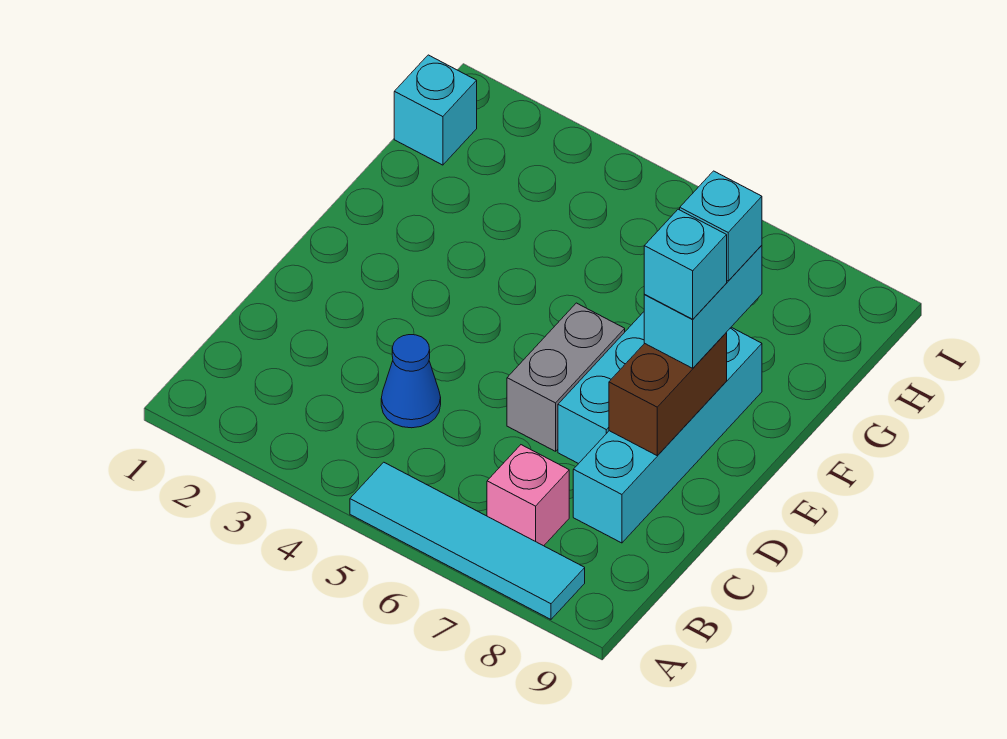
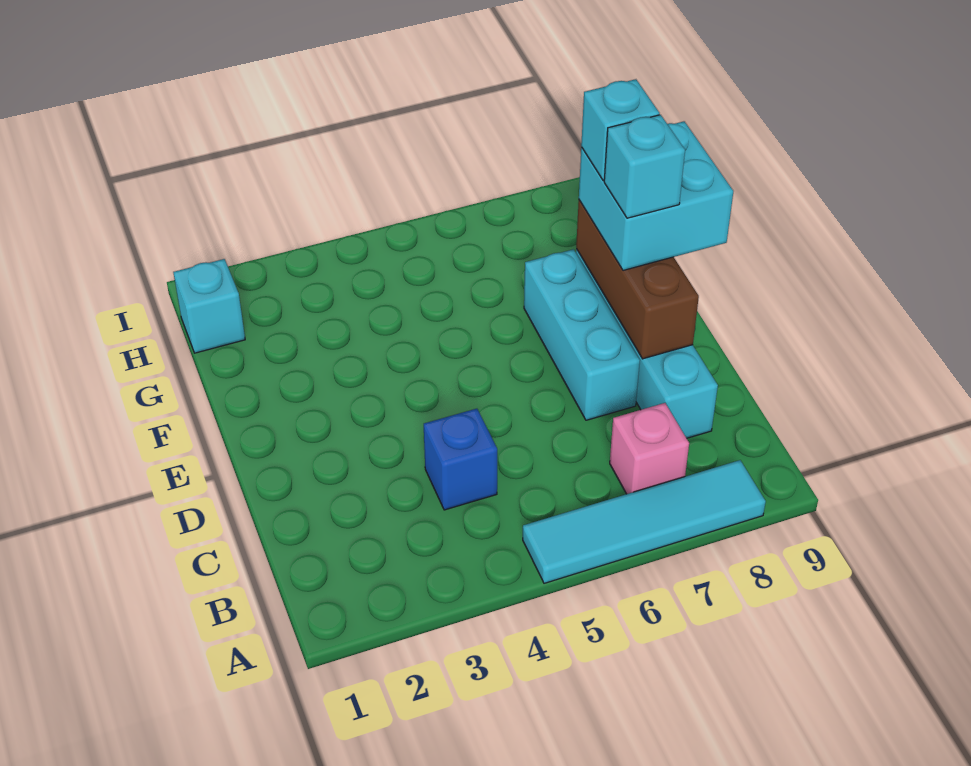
blue 1x1 cone [381,335,441,428] -> blue 1x1 brick [424,409,497,510]
grey 1x2 brick [507,303,625,451] -> none
brown 1x2 brick [609,333,727,456] -> brown 1x3 brick [576,200,699,359]
cyan 1x2 brick [644,245,762,368] -> cyan 2x2 brick [579,121,733,270]

